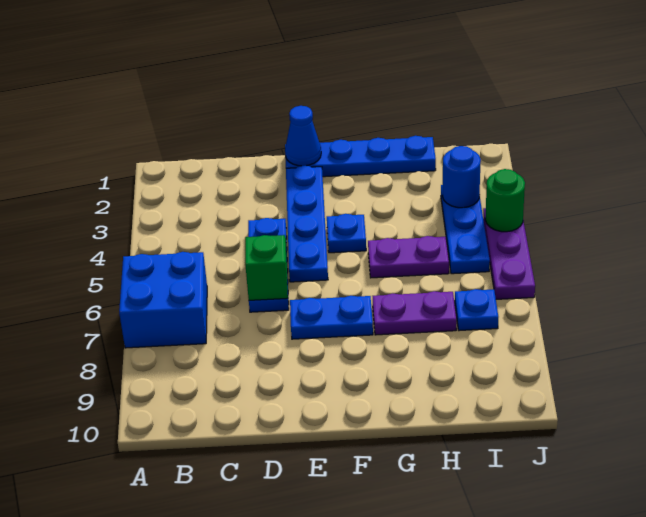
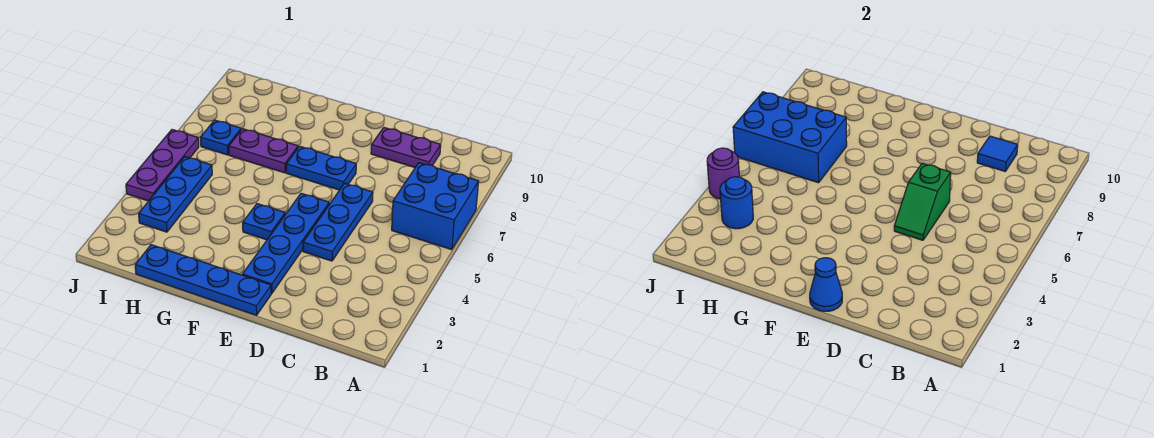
none -> blue 1x1 tile [977,136,1018,171]
purple 1x2 plate [368,236,449,278] -> purple 1x2 plate moved to [371,128,441,167]
none -> blue 2x3 brick [733,92,847,183]
green 1x1 round brick [485,169,525,232] -> purple 1x1 round brick [707,148,739,199]

